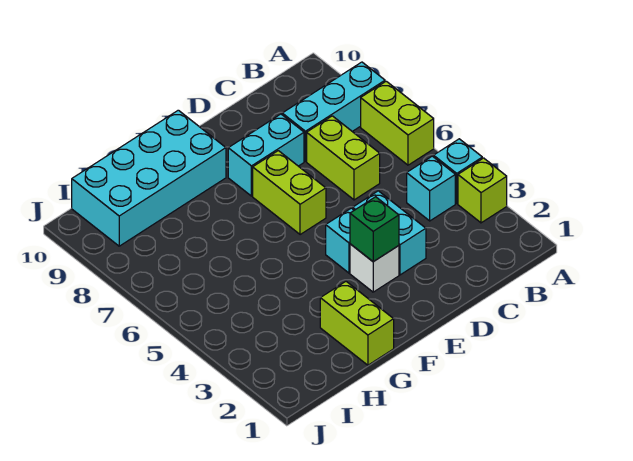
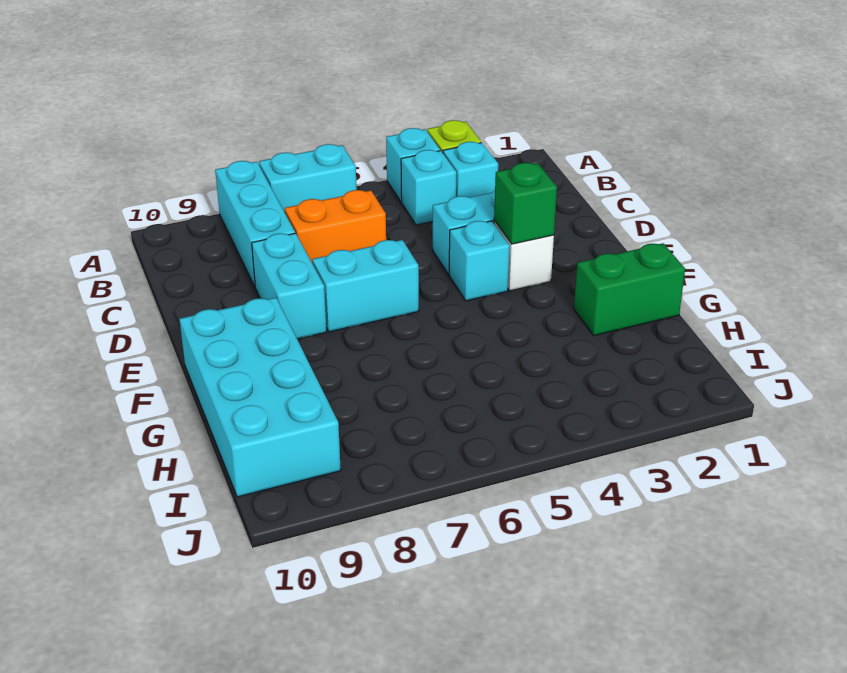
lime 1x2 brick [361,81,434,165] -> cyan 1x2 brick [259,144,357,212]
none -> cyan 1x1 brick [443,142,498,197]
lime 1x2 brick [307,116,380,200] -> orange 1x2 brick [285,190,386,264]
lime 1x2 brick [253,151,326,235] -> cyan 1x2 brick [312,240,419,332]
lime 1x2 brick [320,282,394,365] -> green 1x2 brick [574,243,685,336]

